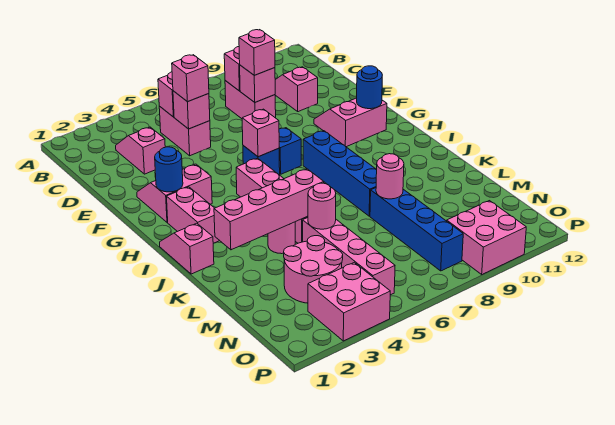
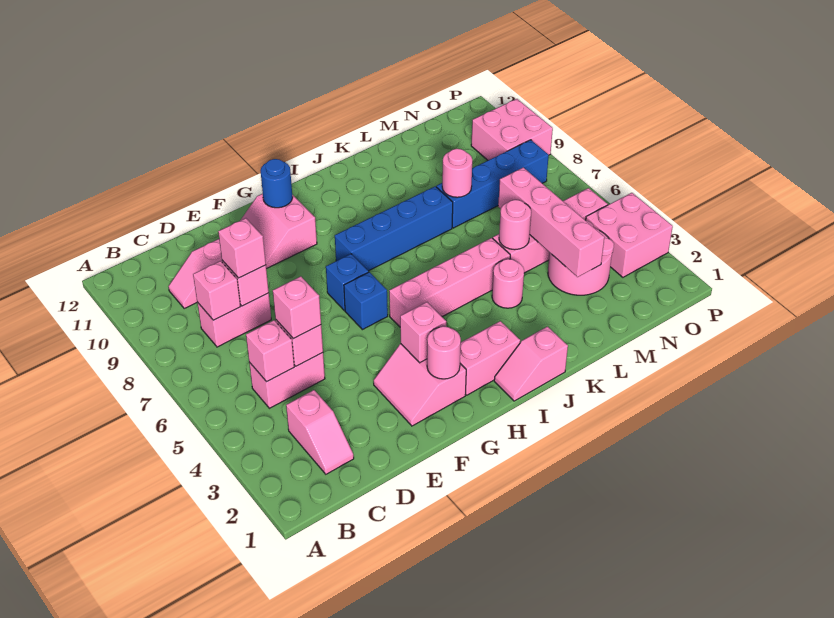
pink 1x2 slope [116,127,165,174] -> pink 1x2 slope turned to [286,390,354,474]
blue 1x1 round brick [155,147,183,192] -> pink 1x1 round brick [427,326,461,379]
pink 1x1 brick [242,109,279,157] -> pink 1x1 brick moved to [400,302,446,363]
pink 1x4 brick [214,169,324,250] -> pink 1x4 brick moved to [498,168,604,277]

